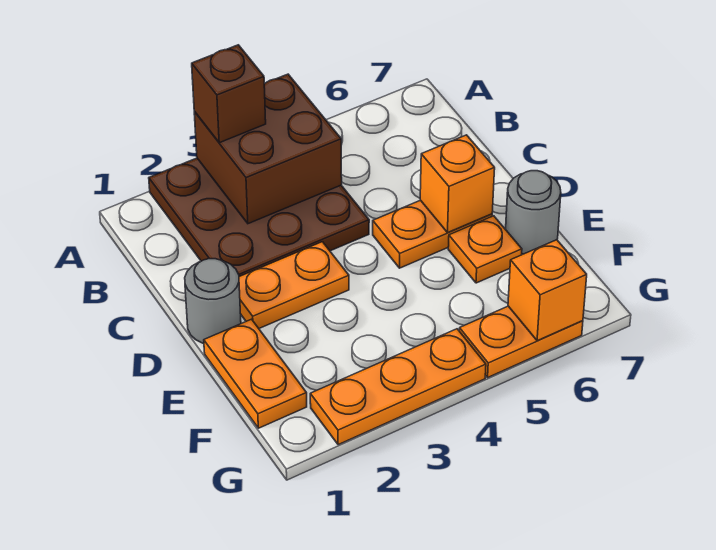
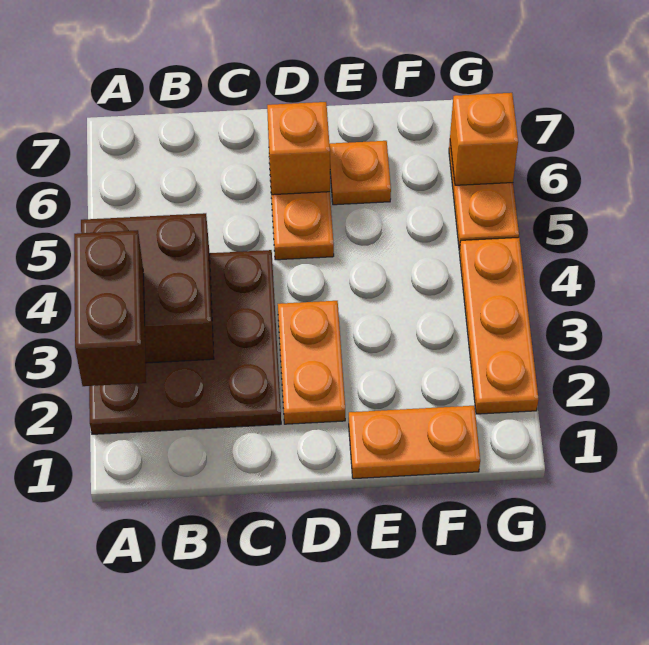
brown 1x1 brick [192,45,266,143] -> brown 1x2 brick [74,230,146,386]
grey 1x1 round brick [185,259,241,344] -> none
grey 1x1 round brick [506,171,561,254] -> none

